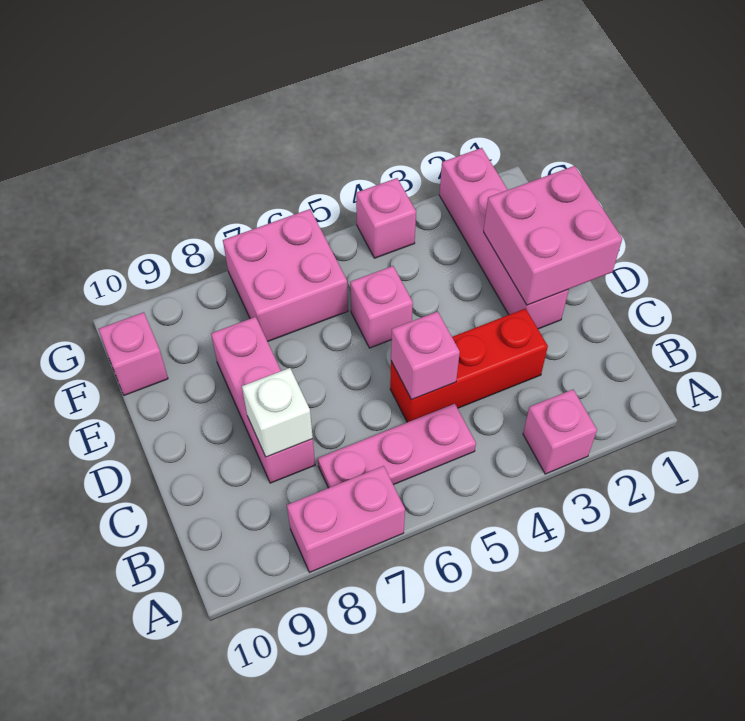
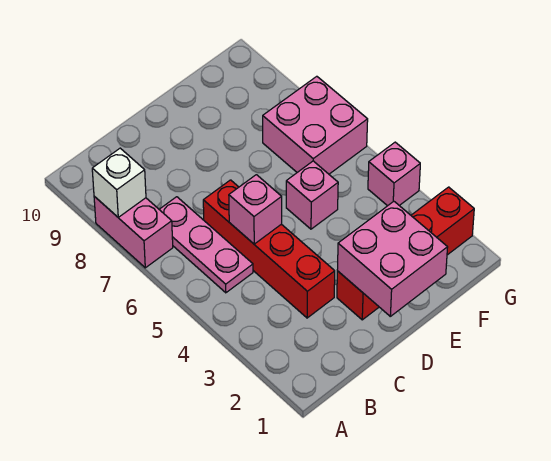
pink 1x1 brick [523,389,597,474] -> none
red 1x3 brick [390,309,548,422] -> red 1x4 brick [203,180,335,318]
pink 1x3 brick [211,317,315,483] -> none
white 1x1 brick [242,368,313,457] -> white 1x1 brick moved to [92,148,146,217]
pink 1x4 brick [439,148,569,329] -> red 1x4 brick [337,187,474,320]
pink 1x1 brick [99,312,168,395] -> none

